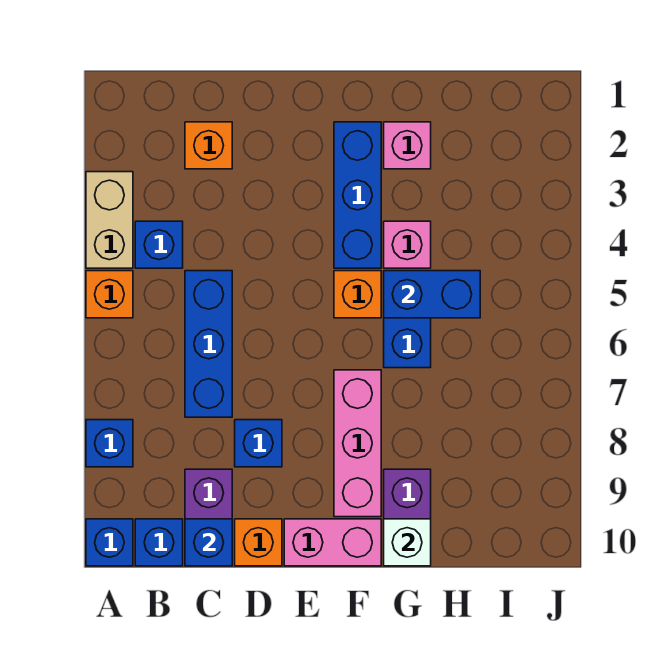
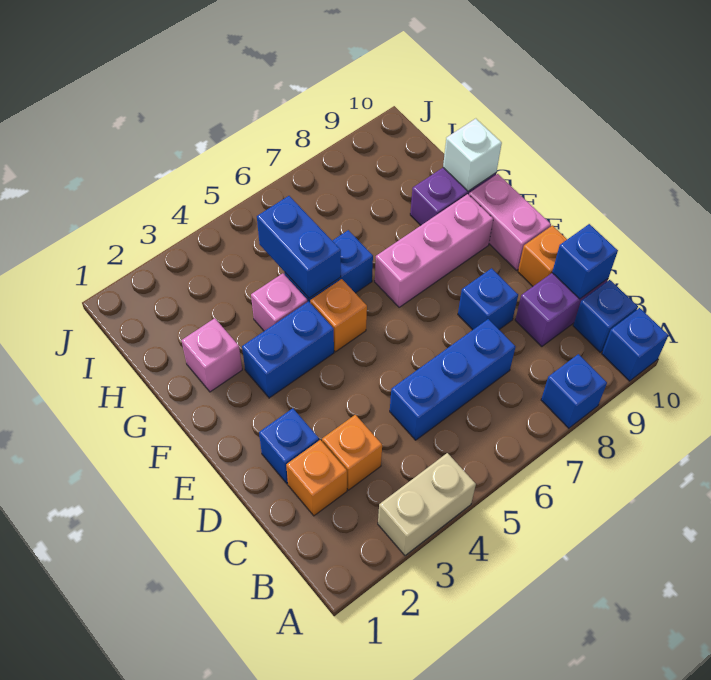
orange 1x1 brick [86,271,133,318] -> orange 1x1 brick moved to [322,415,382,490]
blue 1x1 brick [135,221,183,268] -> blue 1x1 brick moved to [259,408,319,483]
blue 1x3 brick [334,122,381,268] -> blue 1x2 brick [242,301,334,398]

